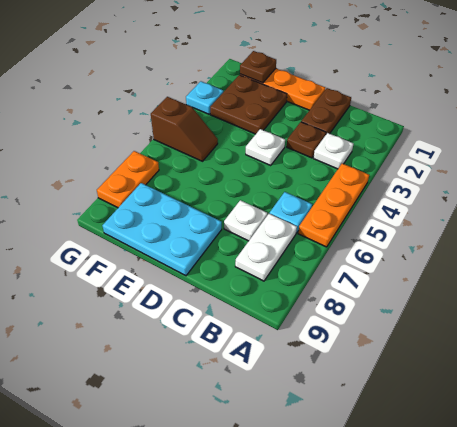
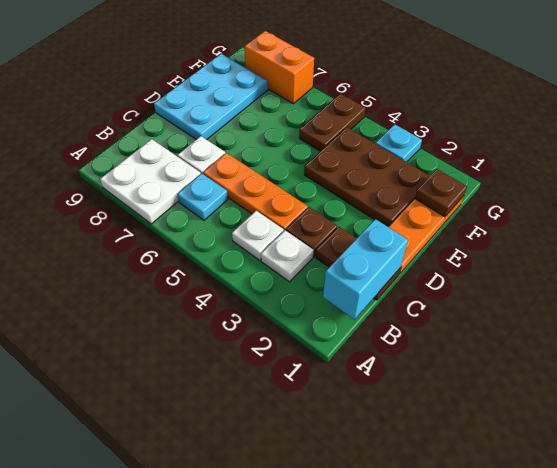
orange 1x3 plate [298,163,369,247] -> orange 1x3 plate moved to [203,153,308,231]
none -> cyan 1x2 brick [323,219,408,319]
white 1x2 plate [235,214,297,281] -> white 2x2 plate [100,139,201,224]
white 1x1 plate [246,129,285,165] -> white 1x1 plate moved to [232,211,284,260]
brown 2x2 plate [210,75,287,134] -> brown 2x3 plate [304,127,429,227]
brown 1x2 slope [151,97,218,161] -> brown 1x2 plate [299,94,366,151]
orange 1x2 plate [97,151,159,208] -> orange 1x2 brick [245,31,314,104]

